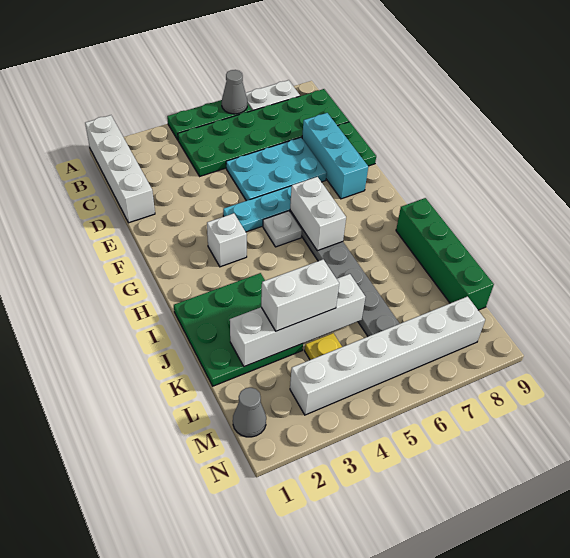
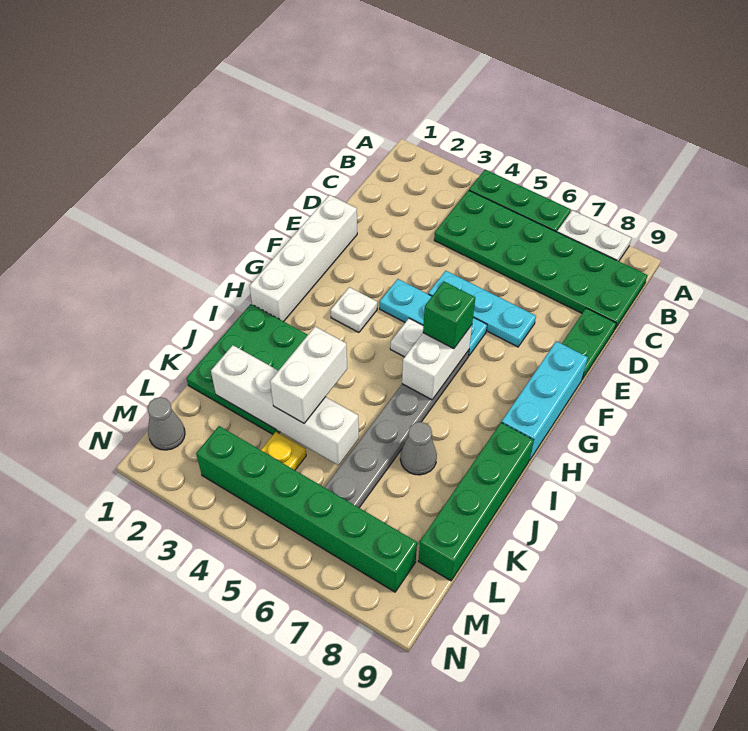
white 1x4 brick [85,115,155,223] -> white 1x4 brick moved to [250,195,357,322]
grey 1x1 cone [222,70,247,114] -> grey 1x1 cone moved to [400,422,437,475]
cyan 2x3 plate [226,137,327,201] -> cyan 1x3 plate [428,271,536,347]
cyan 1x3 brick [302,113,368,199] -> cyan 1x3 brick moved to [502,341,588,461]
white 1x1 brick [207,213,247,267] -> white 1x1 plate [331,287,377,332]
none -> green 1x1 brick [423,282,475,349]
white 1x2 brick [261,260,339,331] -> white 1x2 brick turned to [270,327,347,423]
white 1x6 brick [290,296,485,415] -> green 1x6 brick [196,426,417,592]

